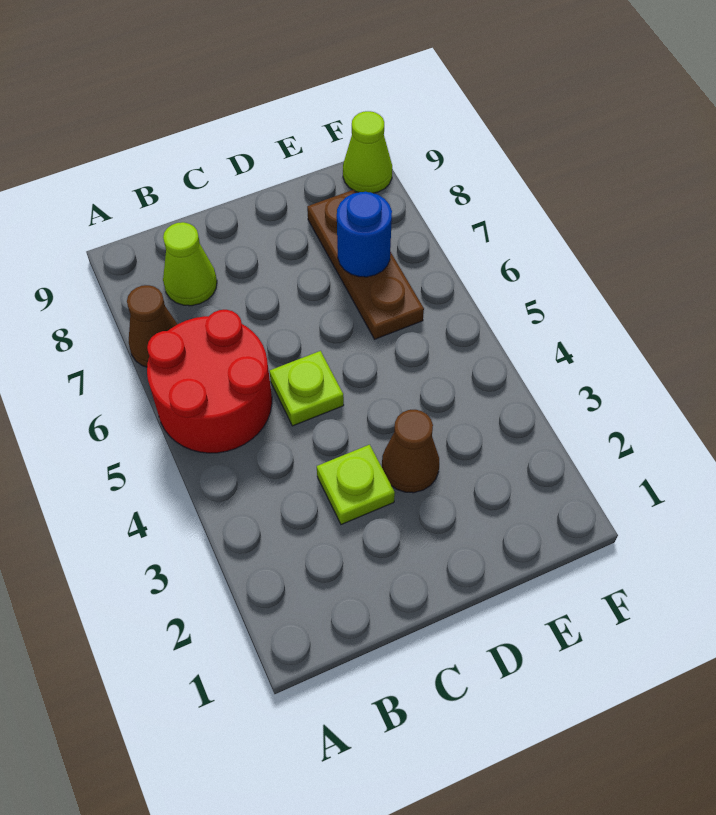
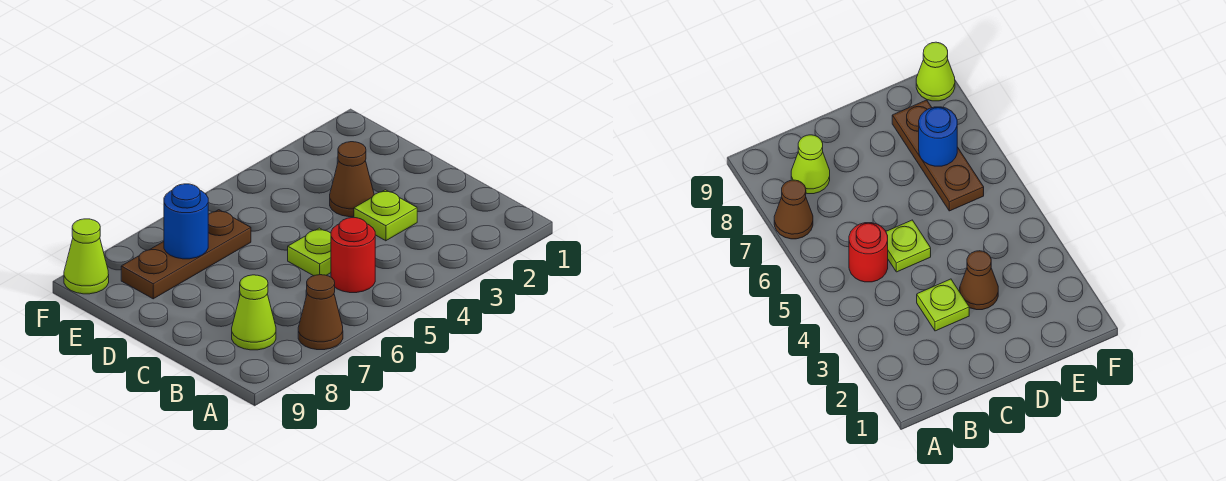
red 2x2 round brick [147,310,272,453] -> red 1x1 round brick [331,218,375,293]

